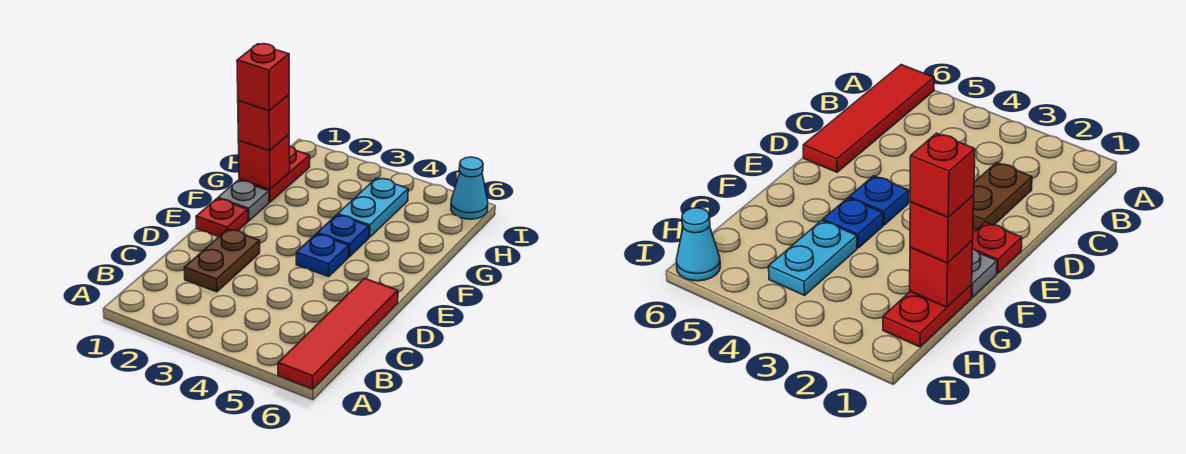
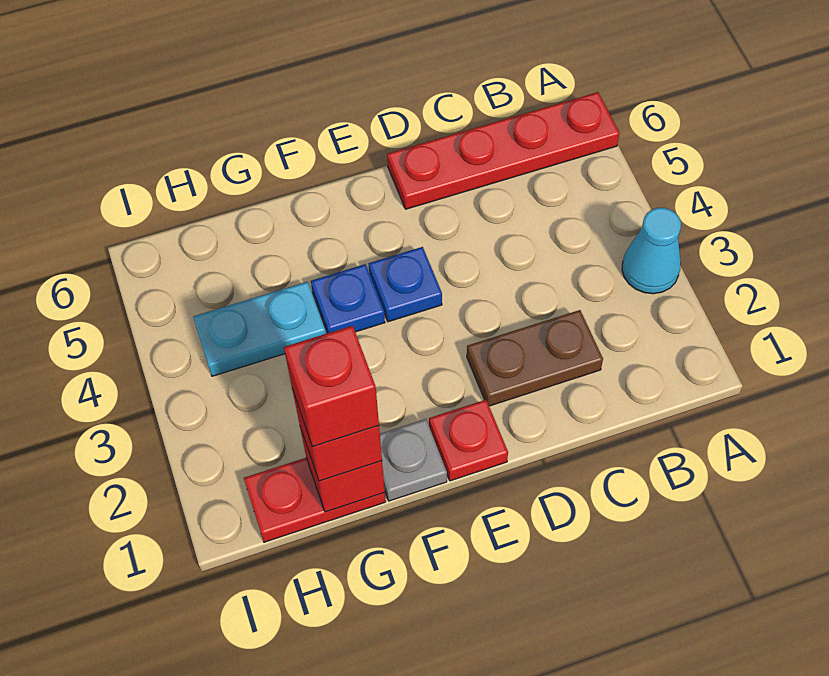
red 1x4 tile [278,278,398,389] -> red 1x4 plate [387,92,620,209]
cyan 1x1 cone [451,157,488,219] -> cyan 1x1 cone moved to [622,208,681,294]

